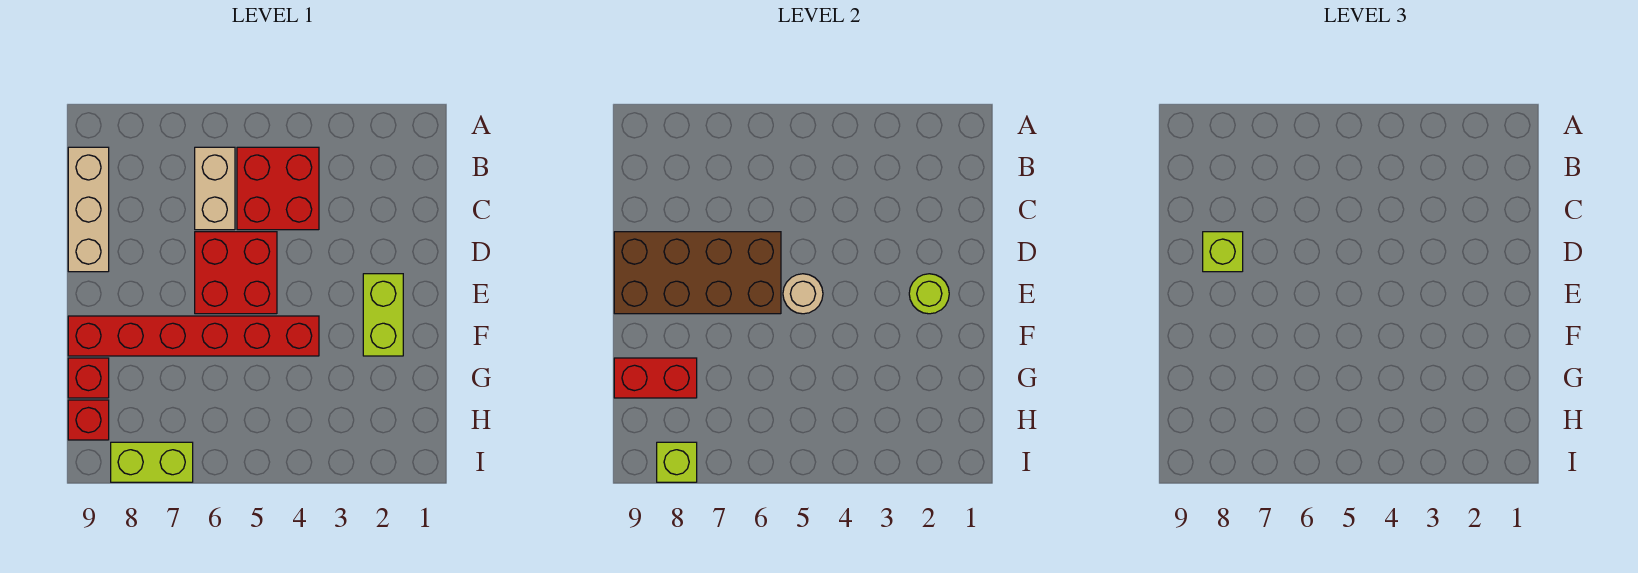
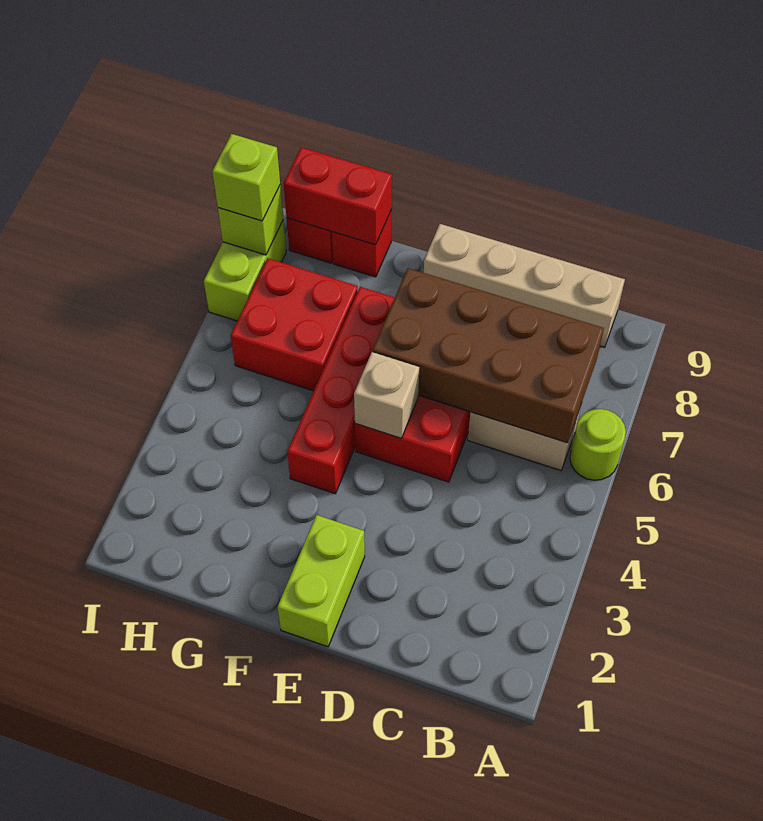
red 2x2 brick [237,147,319,230] -> red 2x2 brick moved to [231,258,358,391]
tan 1x3 brick [68,147,109,272] -> tan 1x4 brick [424,224,625,347]
brown 2x4 brick [614,232,781,314] -> brown 2x4 brick turned to [373,268,604,443]
lime 1x1 brick [1203,232,1243,272] -> lime 1x1 brick moved to [212,134,280,221]
lime 1x2 brick [363,274,403,356] -> lime 1x2 brick turned to [277,515,365,647]
lime 1x1 round brick [909,274,949,314] -> lime 1x1 round brick moved to [570,409,626,480]
tan 1x1 round brick [783,274,823,314] -> tan 1x1 brick [354,352,419,438]
red 1x6 brick [68,316,319,356] -> red 1x4 brick [287,287,395,494]
red 1x2 brick [614,358,697,398] -> red 1x2 brick turned to [284,147,392,245]

